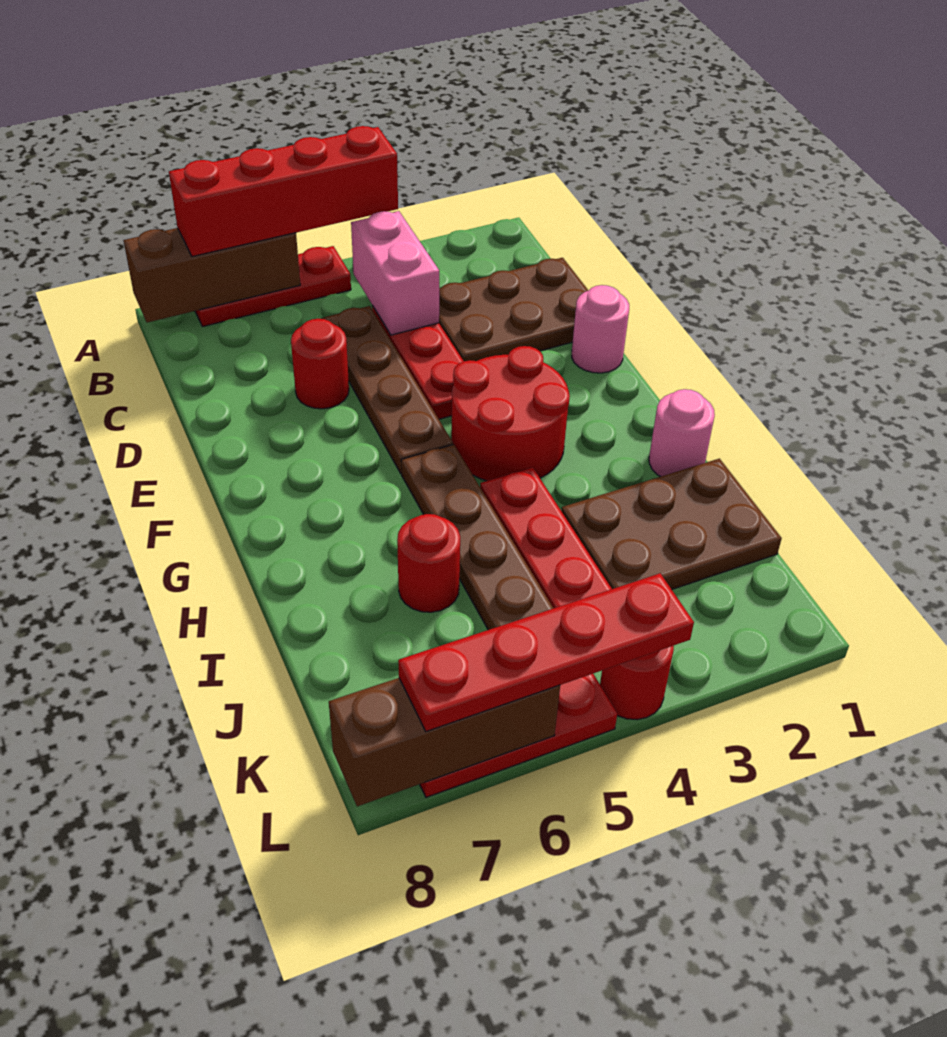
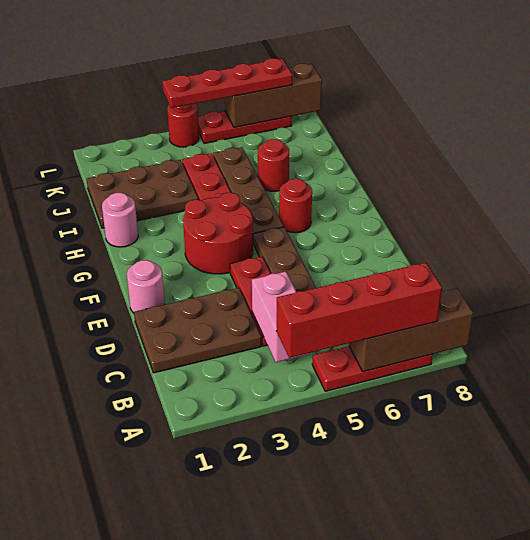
red 1x1 round brick [291,319,349,409] -> red 1x1 round brick moved to [279,179,312,233]

